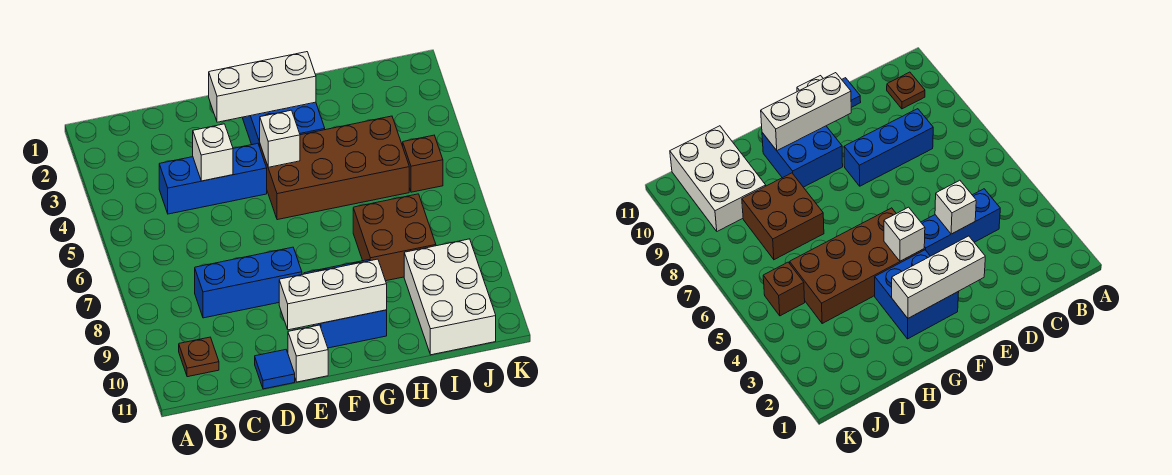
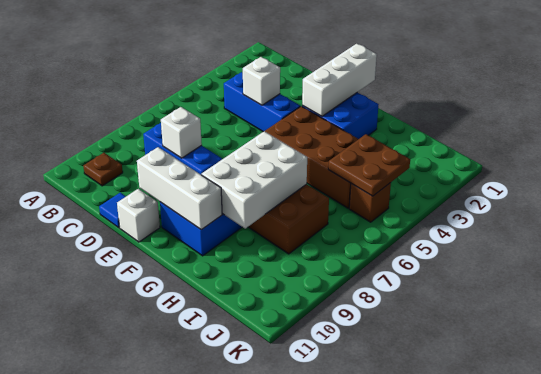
white 1x3 brick [209,52,316,122] -> white 1x3 brick turned to [302,44,377,116]
white 1x1 brick [259,110,300,167] -> white 1x1 brick moved to [161,107,202,158]
none -> brown 2x2 plate [328,134,410,196]
white 2x3 brick [404,239,496,355] -> white 2x3 brick moved to [201,131,307,228]

